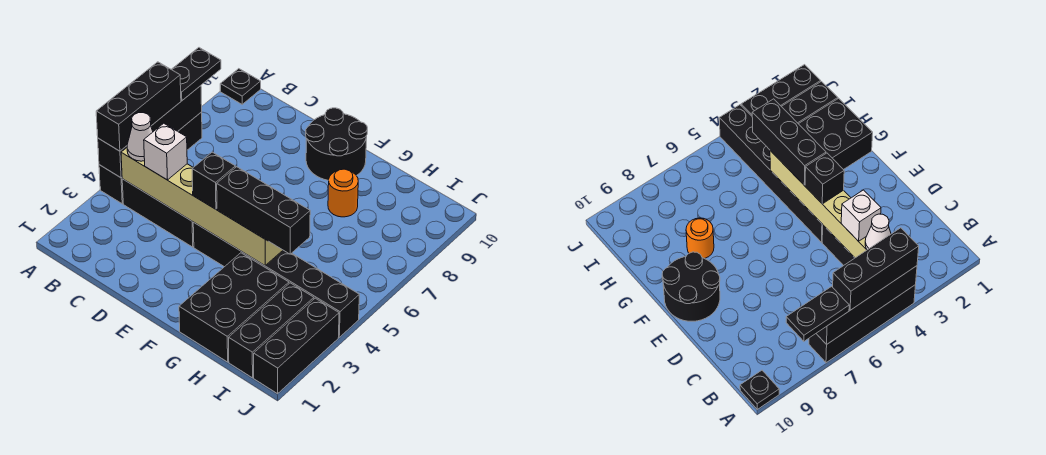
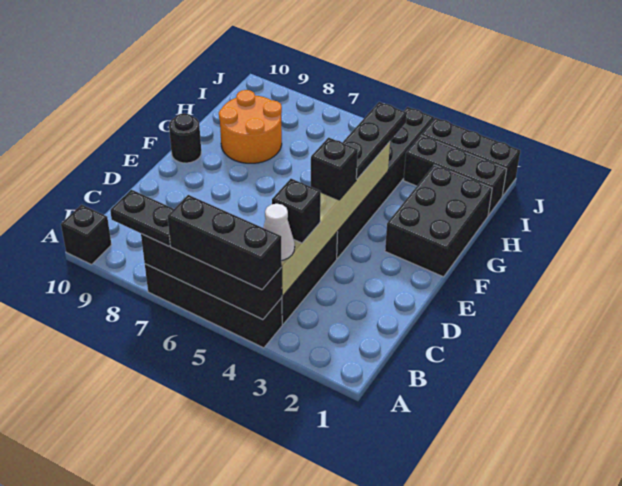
black 1x1 plate [220,69,261,104] -> black 1x1 brick [61,205,112,265]
white 1x1 brick [144,123,187,180] -> black 1x1 brick [272,179,321,243]
black 2x2 round brick [306,108,367,180] -> black 1x1 round brick [169,113,201,163]
black 1x3 brick [217,167,310,254] -> black 1x3 plate [342,102,407,179]
black 2x3 brick [179,253,289,362] -> black 2x3 brick turned to [385,165,492,277]
orange 1x1 round brick [328,169,358,217] -> orange 2x2 round brick [219,90,282,163]

